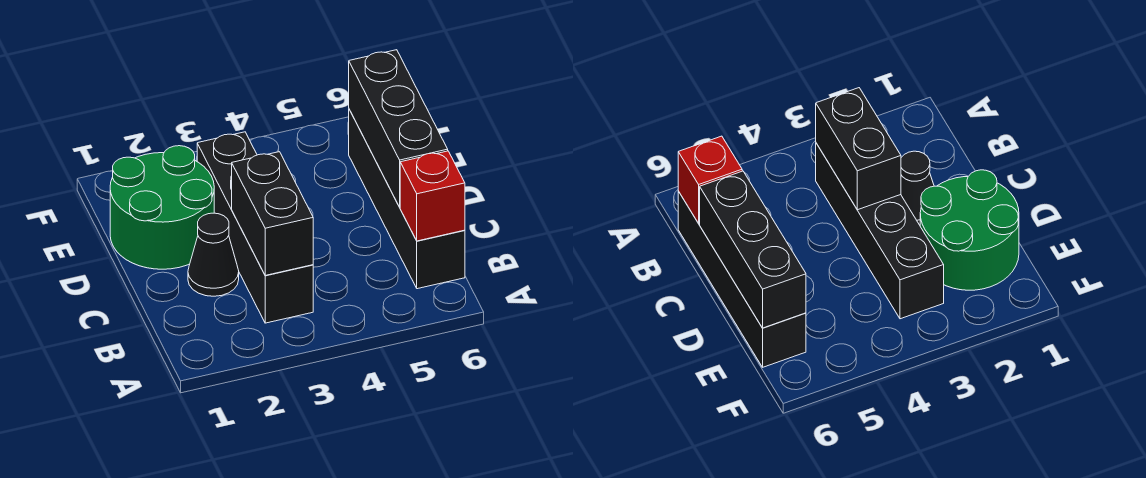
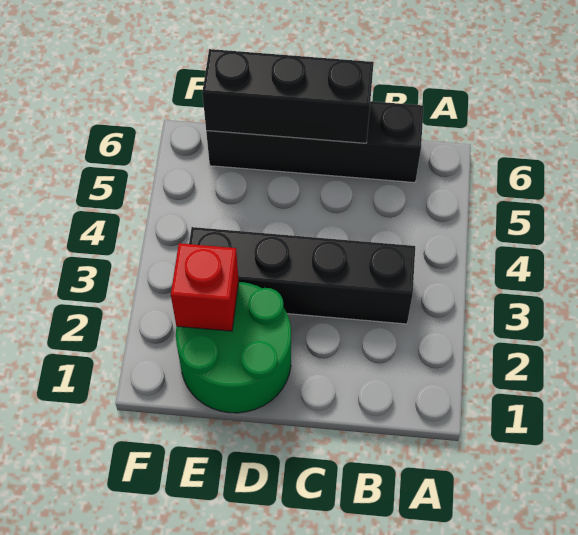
black 1x2 brick [232,152,313,275] -> none
red 1x1 brick [400,151,465,241] -> red 1x1 brick moved to [171,243,239,331]
black 1x1 cone [188,213,239,296] -> none

